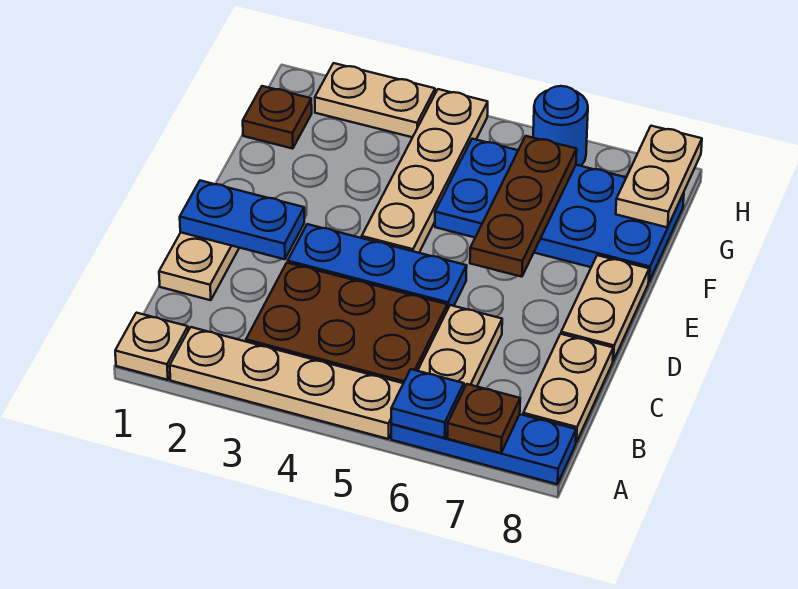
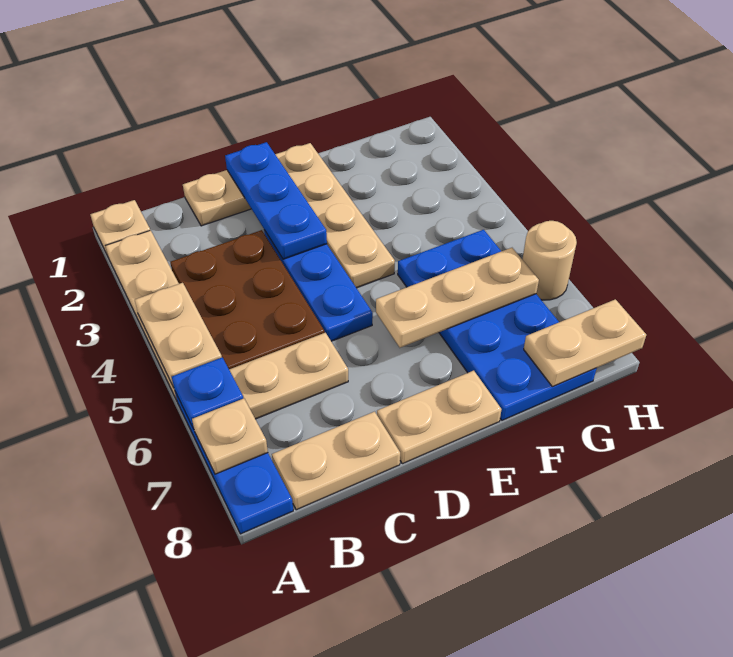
brown 1x1 plate [447,384,520,453] -> tan 1x1 plate [192,398,268,474]
blue 1x2 plate [180,181,304,259] -> blue 1x3 plate [225,142,327,259]
tan 1x4 plate [362,89,488,253] -> tan 1x4 plate turned to [275,143,395,288]
brown 1x3 plate [470,136,577,277] -> tan 1x3 plate [376,248,539,348]
brown 1x1 plate [243,86,312,149] -> none
tan 1x2 plate [315,63,435,137] -> tan 1x2 plate moved to [135,283,222,387]
blue 1x1 round brick [533,86,588,166] -> tan 1x1 round brick [522,221,577,300]

